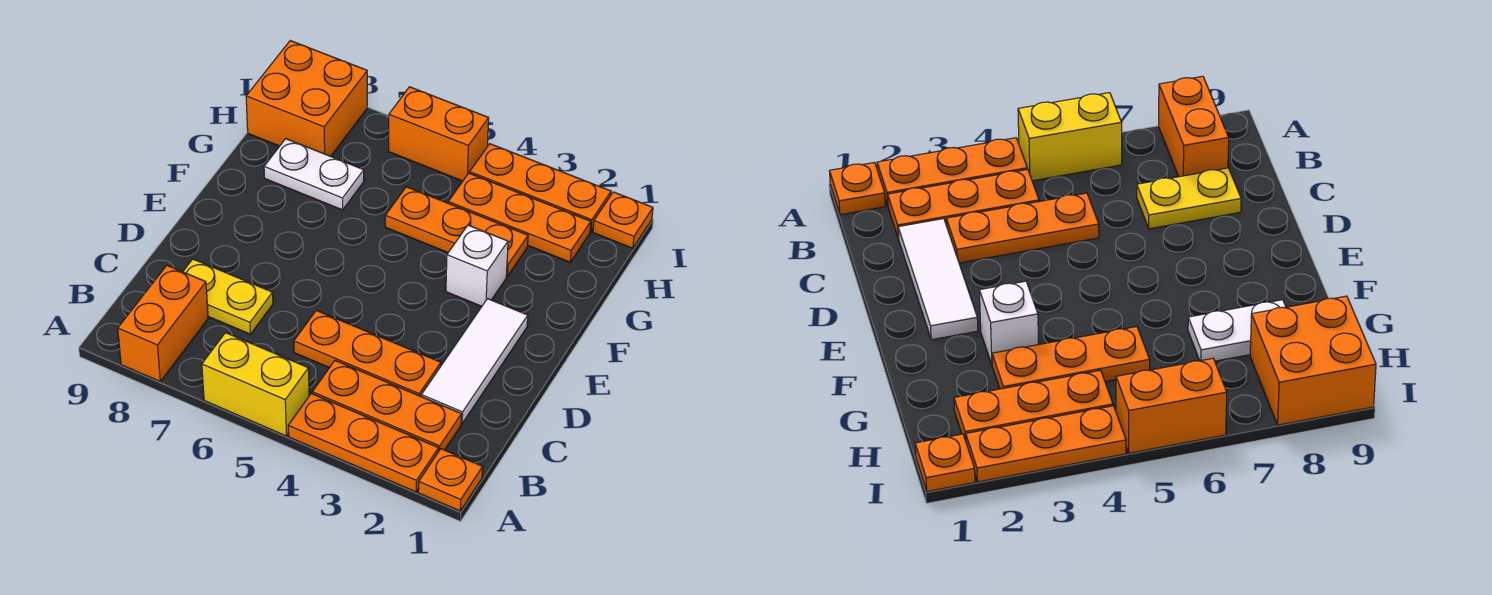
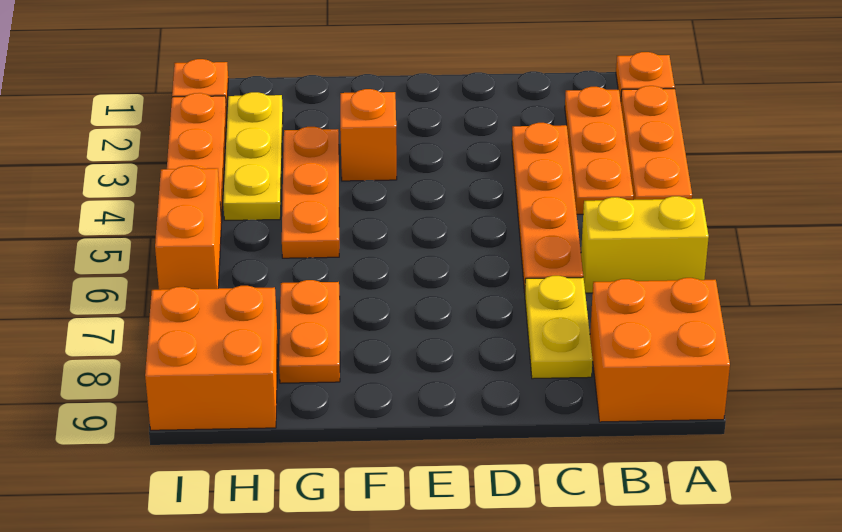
yellow 1x2 brick [202,333,309,436] -> yellow 1x2 brick turned to [581,196,709,293]
orange 1x2 brick [118,265,208,381] -> orange 2x2 brick [590,278,730,422]
white 1x3 tile [421,299,528,424] -> none
orange 1x3 plate [294,310,441,396] -> orange 1x4 plate [512,123,583,292]
white 1x1 brick [446,225,508,306] -> orange 1x1 brick [340,89,397,181]
white 1x2 plate [264,139,364,210] -> orange 1x2 plate [279,280,340,383]
orange 1x3 plate [448,173,591,262] -> yellow 1x3 plate [223,92,283,220]

